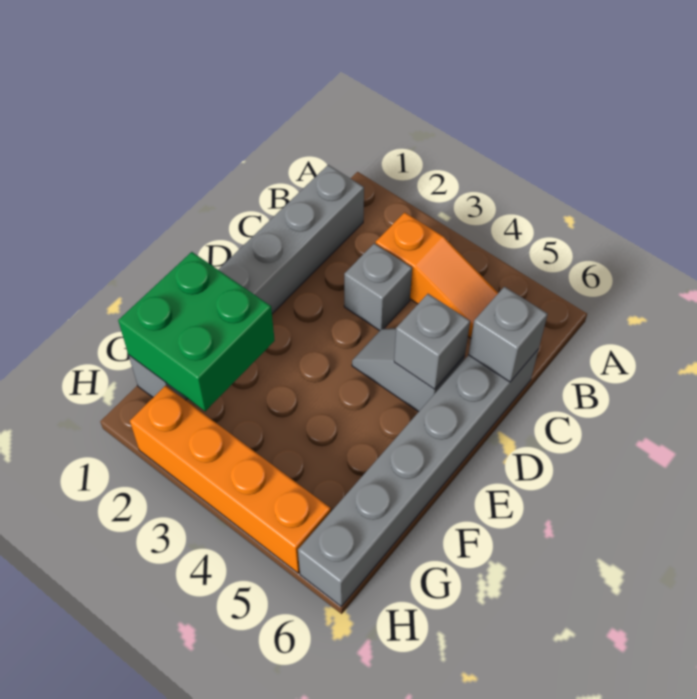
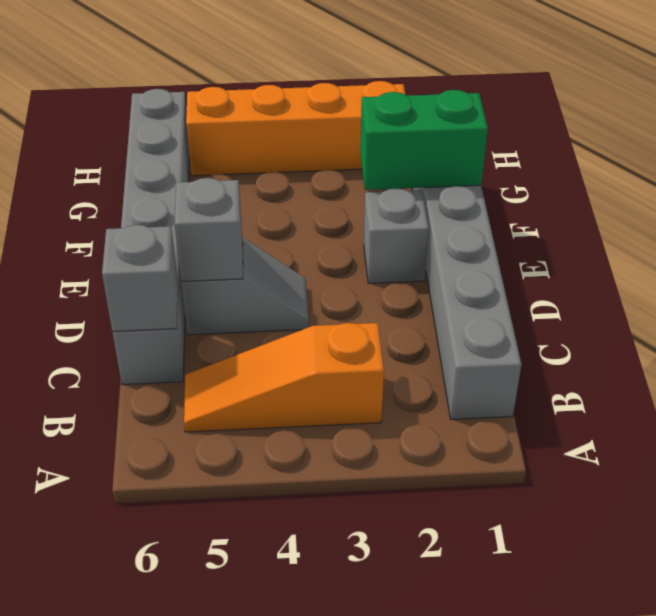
grey 1x1 brick [344,243,412,331] -> grey 1x1 brick moved to [364,188,429,283]
green 2x2 brick [118,252,275,411] -> green 1x2 brick [360,90,488,190]

